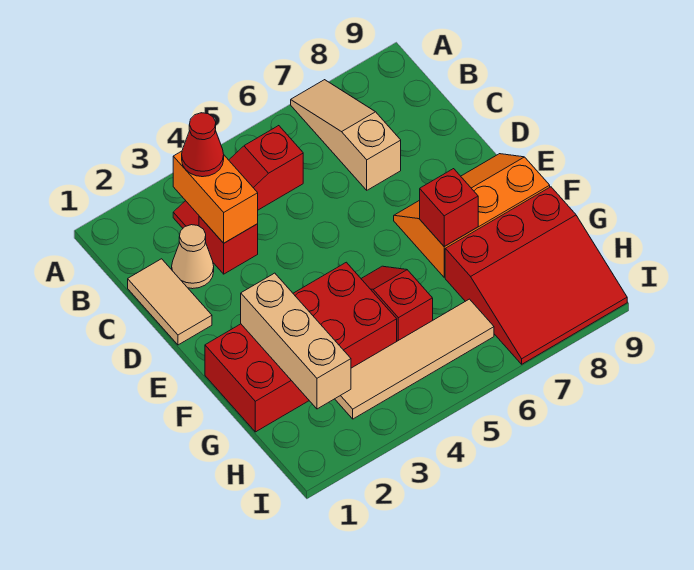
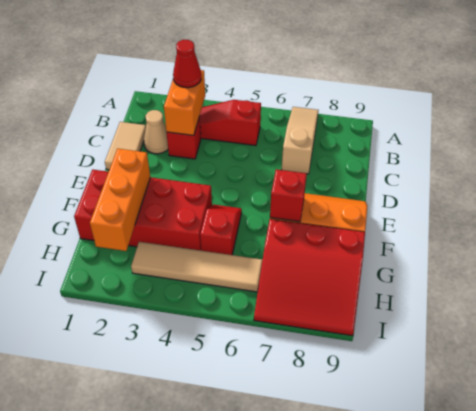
tan 1x3 brick [241,273,351,409] -> orange 1x3 brick [90,149,150,251]

